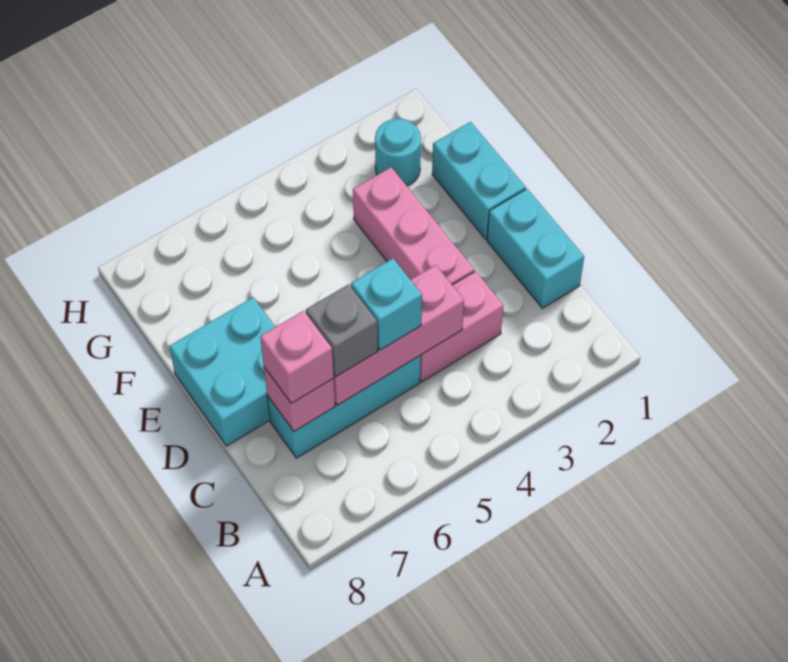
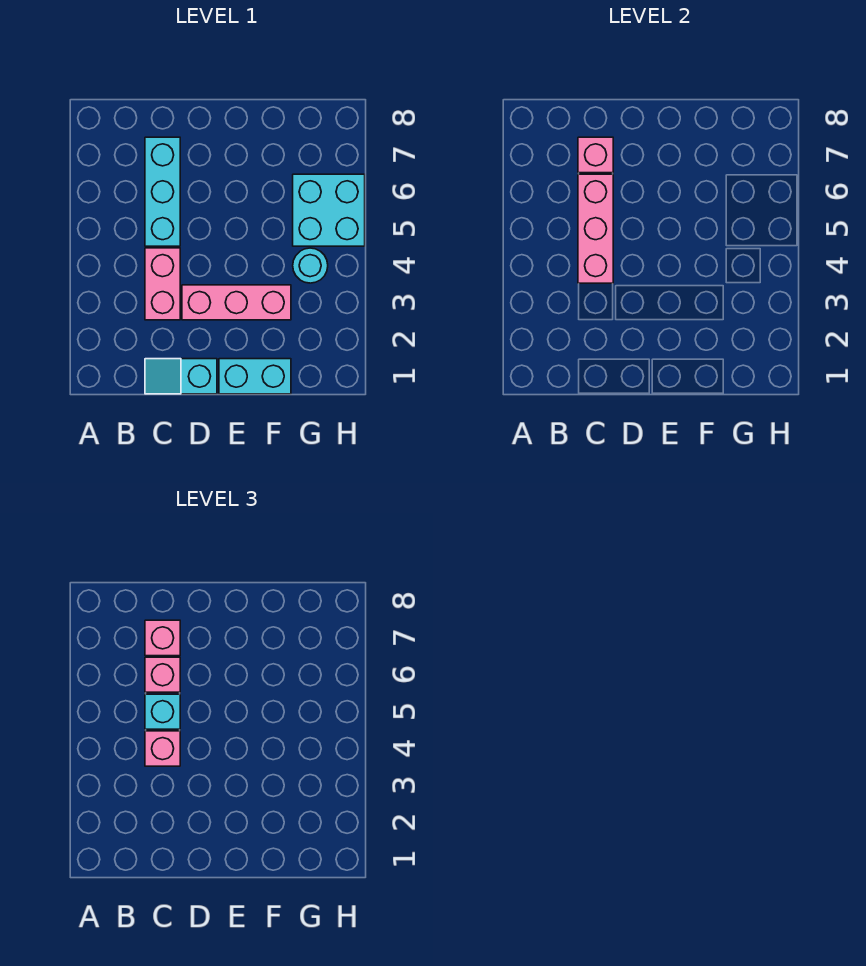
cyan 1x2 brick [487,189,584,308] -> cyan 1x2 slope [145,359,217,394]
none -> pink 1x1 brick [145,731,180,766]
grey 1x1 brick [306,284,378,376] -> pink 1x1 brick [145,657,180,692]
cyan 2x2 brick [169,298,275,446] -> cyan 2x2 brick moved to [293,174,365,246]
cyan 1x1 round brick [375,119,421,186] -> cyan 1x1 round brick moved to [293,248,328,283]

